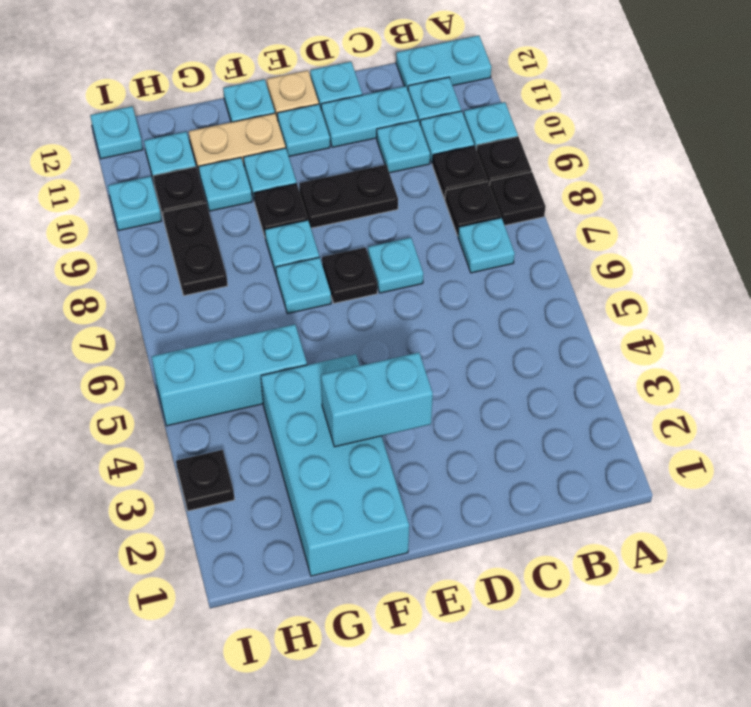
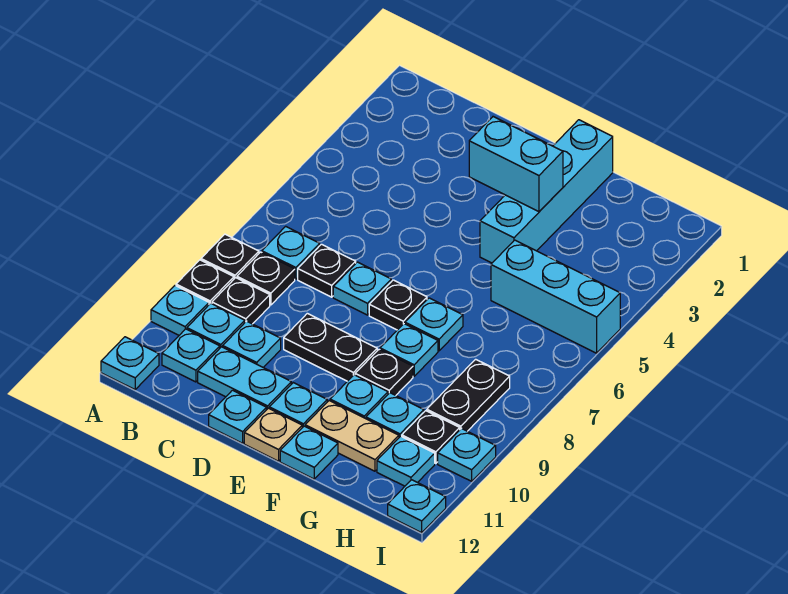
cyan 1x2 plate [396,35,491,89] -> cyan 1x1 plate [101,337,159,389]
cyan 2x4 brick [261,354,409,576] -> cyan 1x4 brick [480,120,613,263]
black 1x1 plate [176,450,235,511] -> black 1x1 plate moved to [298,244,356,297]

